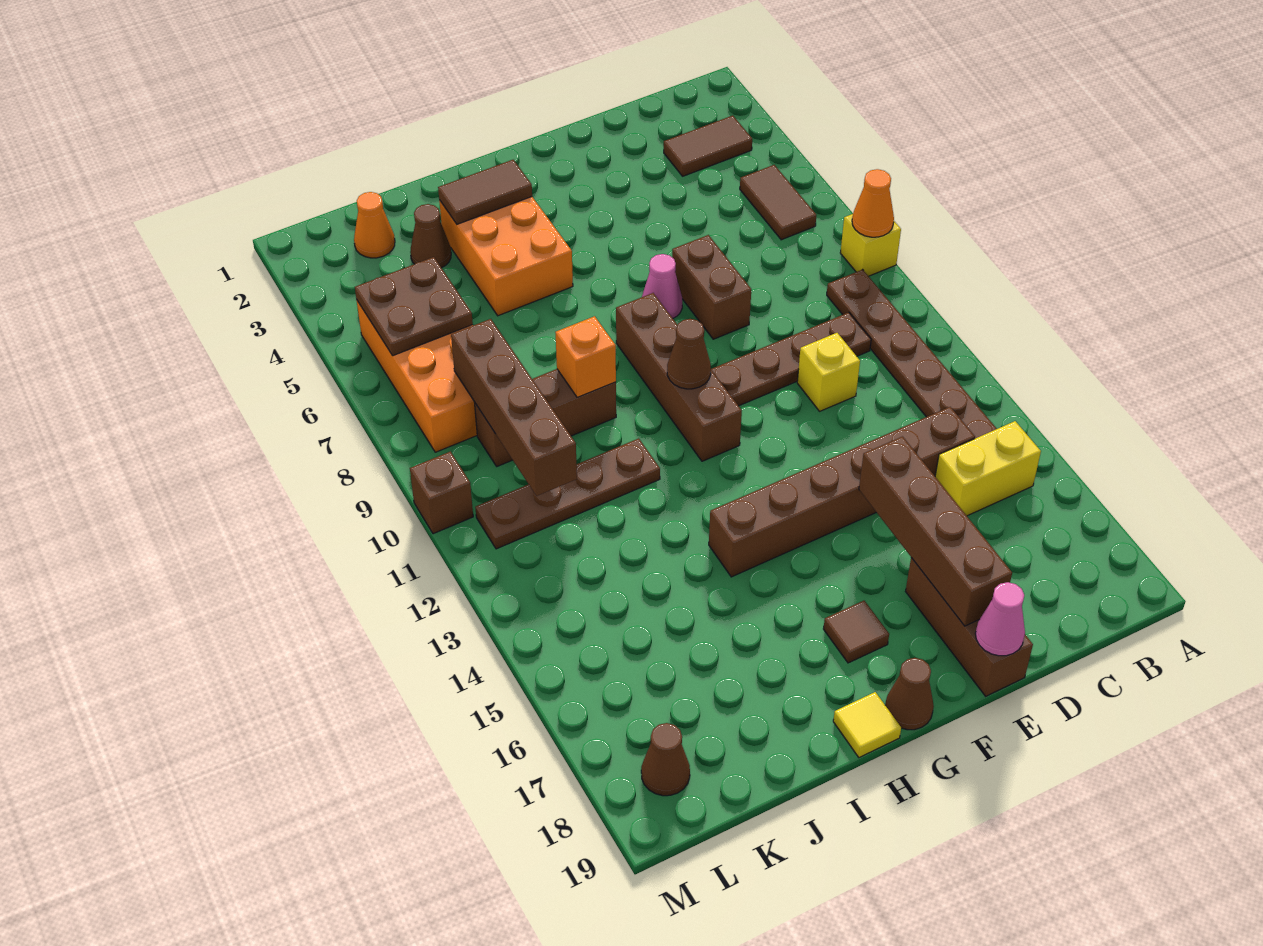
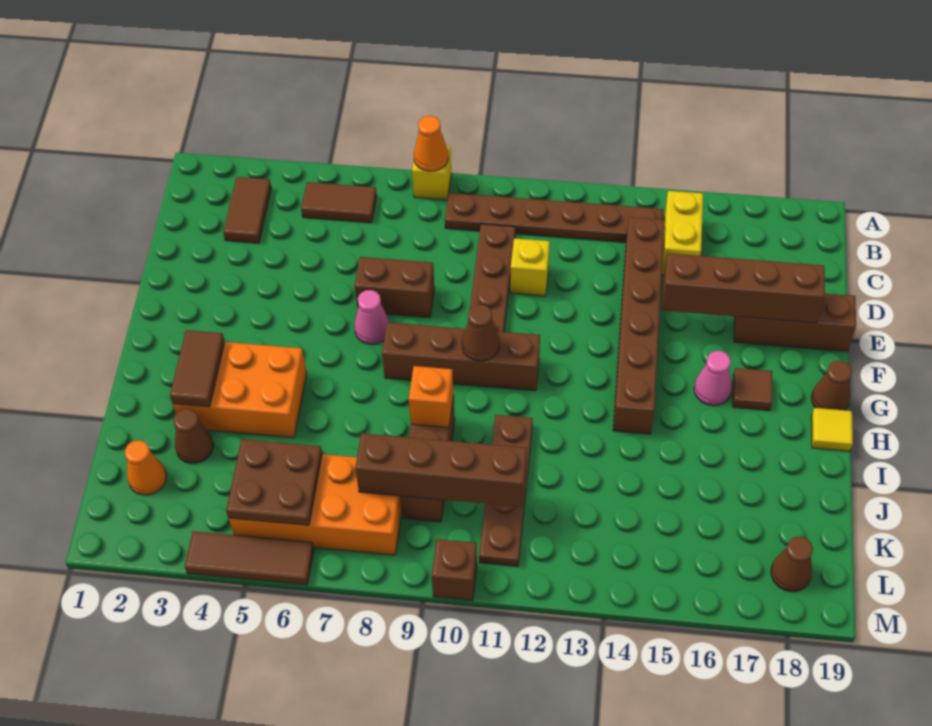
pink 1x1 cone [975,582,1025,656] -> pink 1x1 cone moved to [694,351,732,406]
none -> brown 1x3 tile [185,531,314,585]

